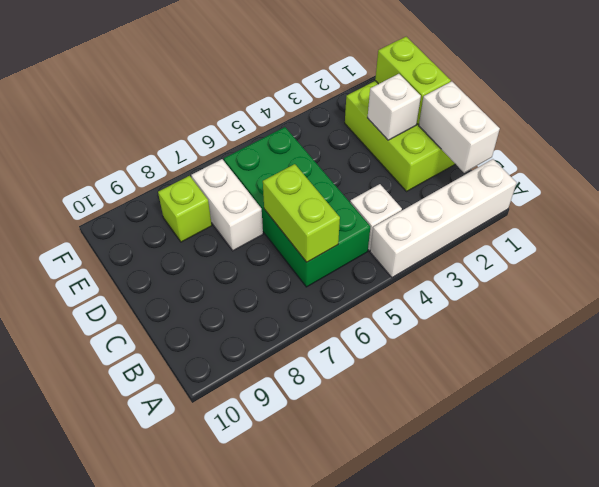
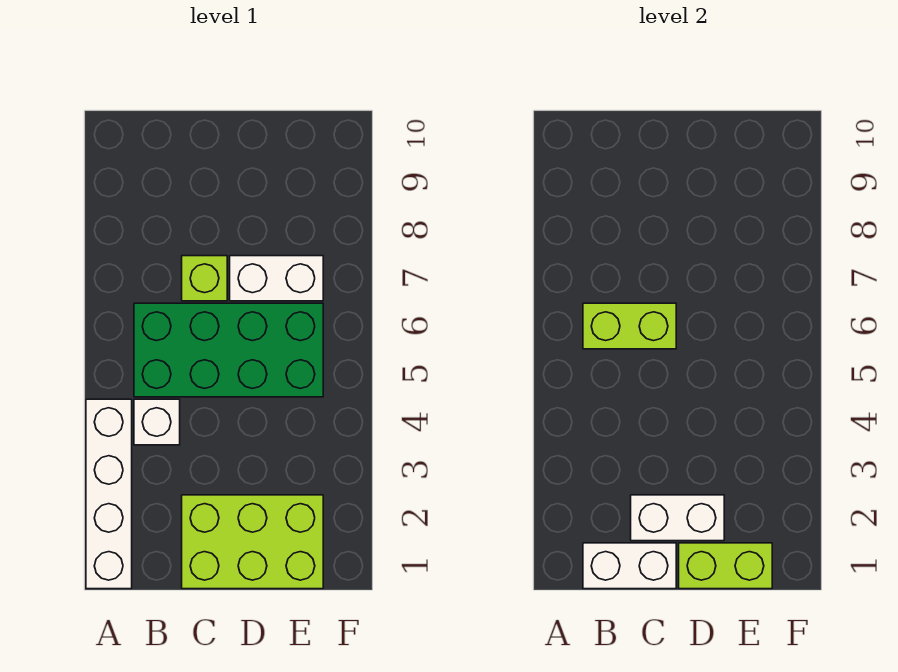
white 1x1 brick [368,74,421,140] -> white 1x2 brick [631,495,724,541]
lime 1x1 brick [158,176,212,242] -> lime 1x1 brick moved to [182,256,227,301]

